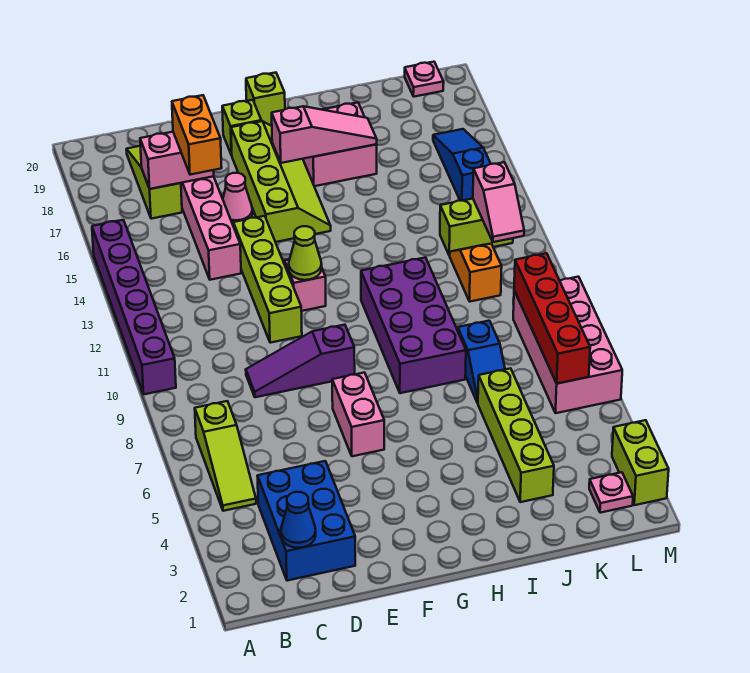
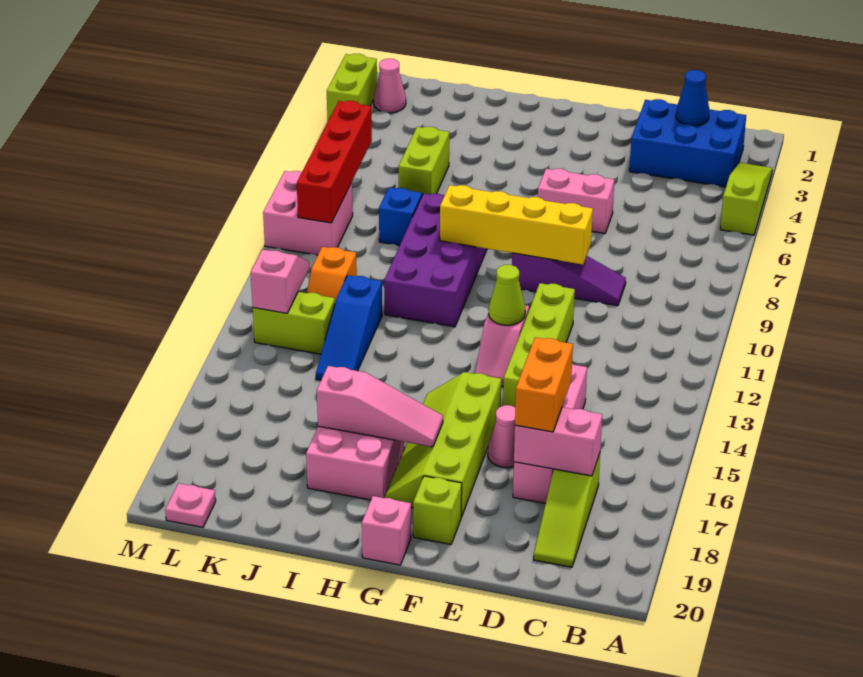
purple 1x6 brick [92,220,176,394] -> none
lime 1x3 slope [195,401,256,511] -> lime 1x3 slope moved to [720,163,772,235]
blue 2x3 brick [258,461,355,581] -> blue 2x3 brick turned to [629,99,746,187]
none -> yellow 1x4 brick [440,185,593,265]
pink 1x2 brick [332,373,384,456] -> pink 1x2 brick turned to [538,169,614,234]
pink 1x3 slope [272,106,377,163] -> pink 1x3 slope turned to [317,366,443,447]
lime 1x1 brick [246,73,285,125] -> pink 1x1 brick [362,496,411,565]
lime 1x4 brick [478,368,554,502] -> lime 1x2 brick [398,127,449,195]
pink 1x1 plate [589,472,633,513] -> pink 1x1 cone [374,59,406,113]
pink 2x4 brick [513,277,622,413] -> pink 2x2 brick [263,171,353,255]
blue 1x3 slope [433,129,491,201] -> blue 1x3 slope moved to [316,275,382,380]

